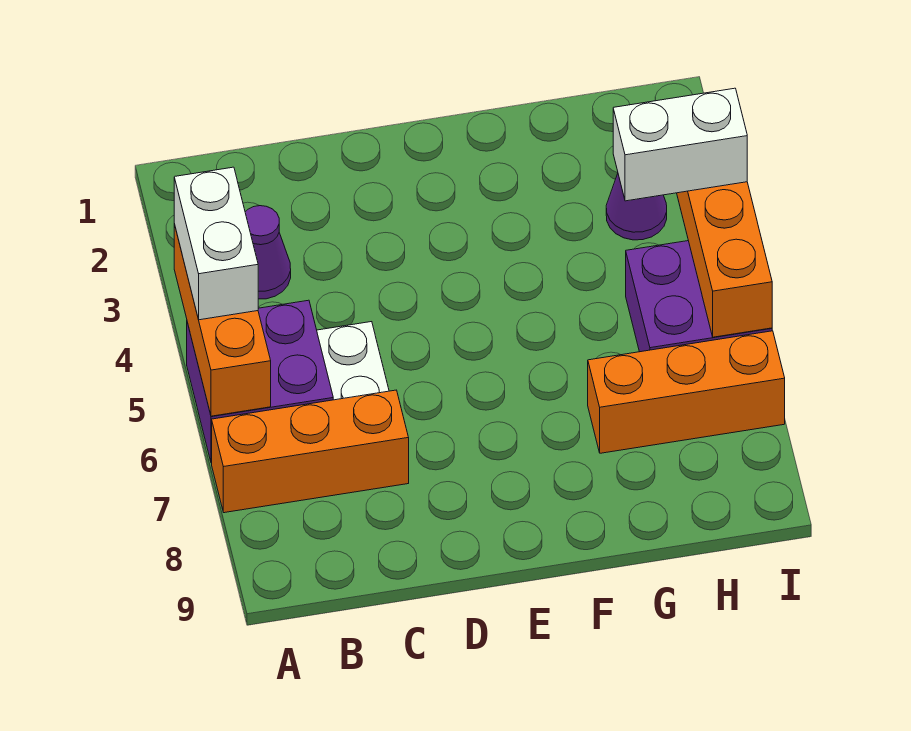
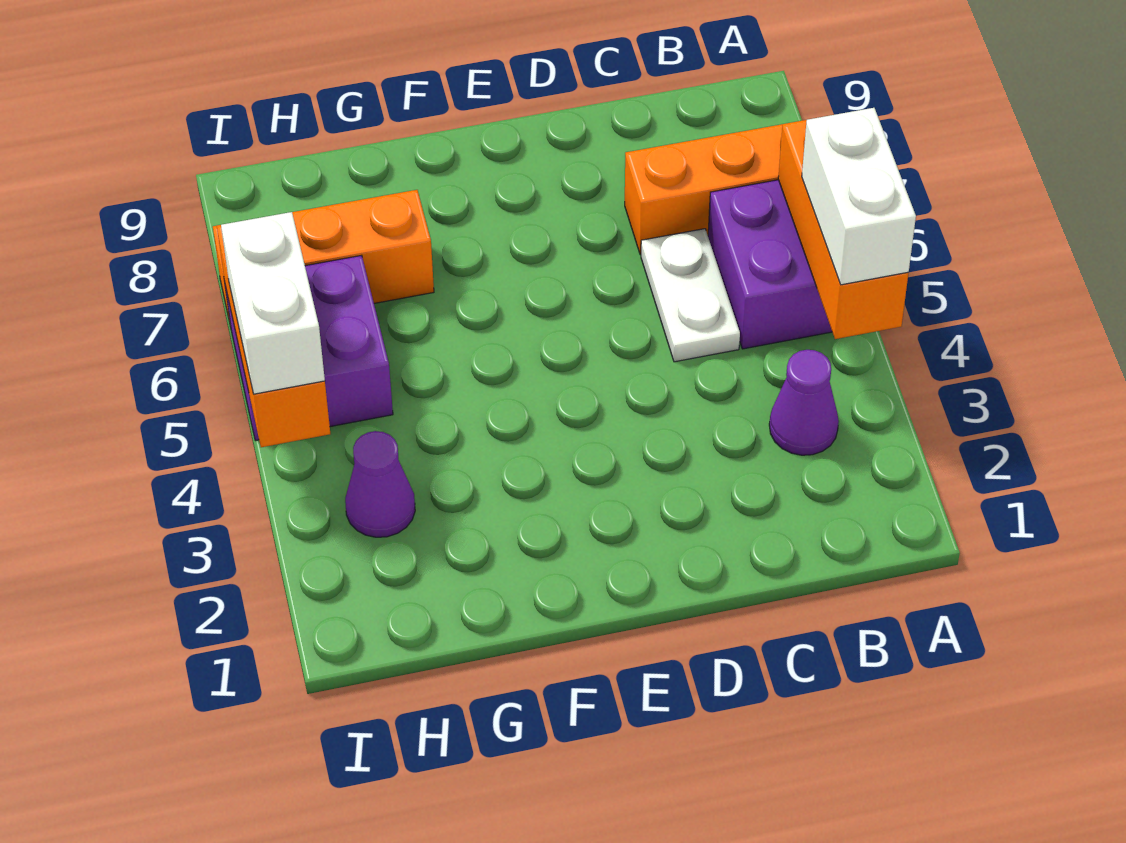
white 1x2 brick [613,88,747,201] -> white 1x2 brick turned to [221,212,325,394]

